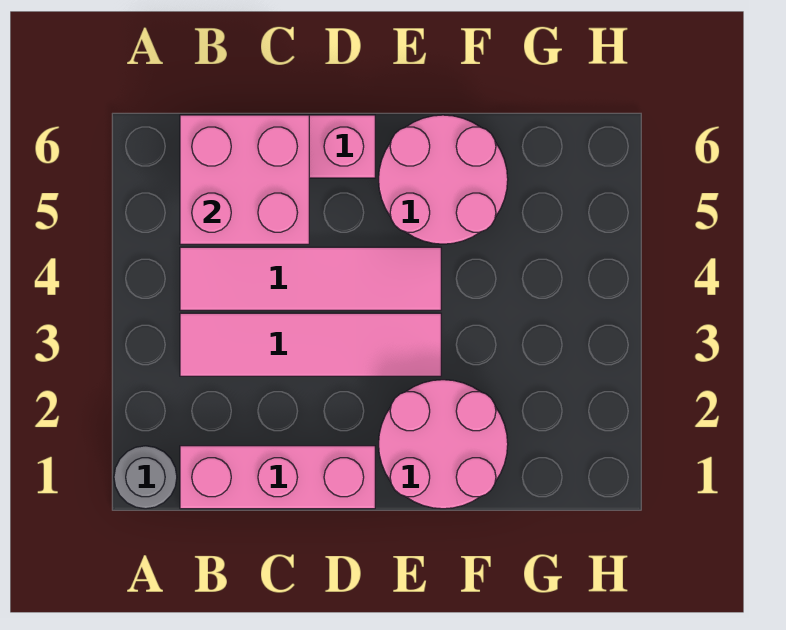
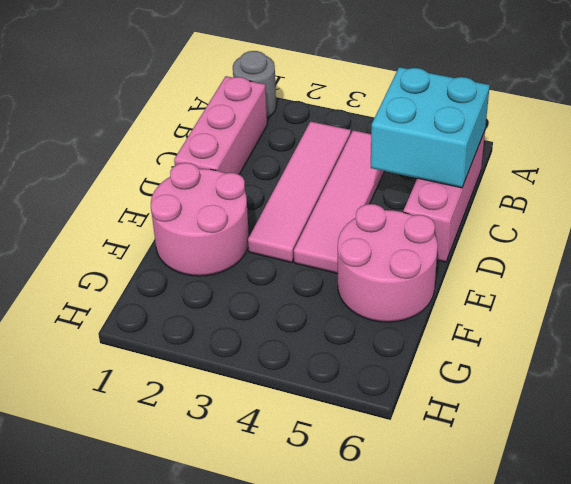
pink 2x2 brick [180,115,309,244] -> cyan 2x2 brick [371,67,490,188]

